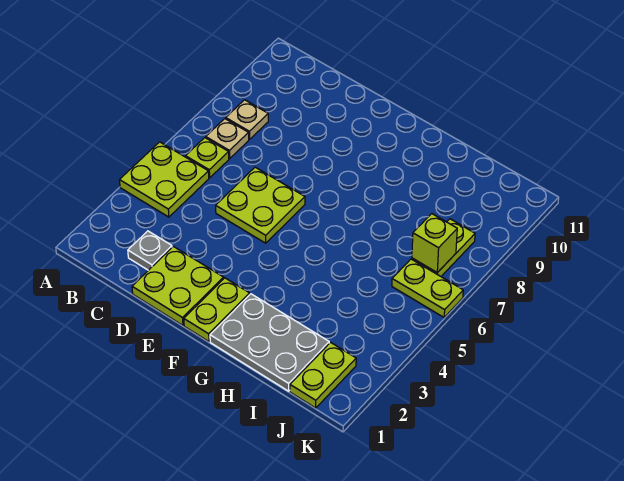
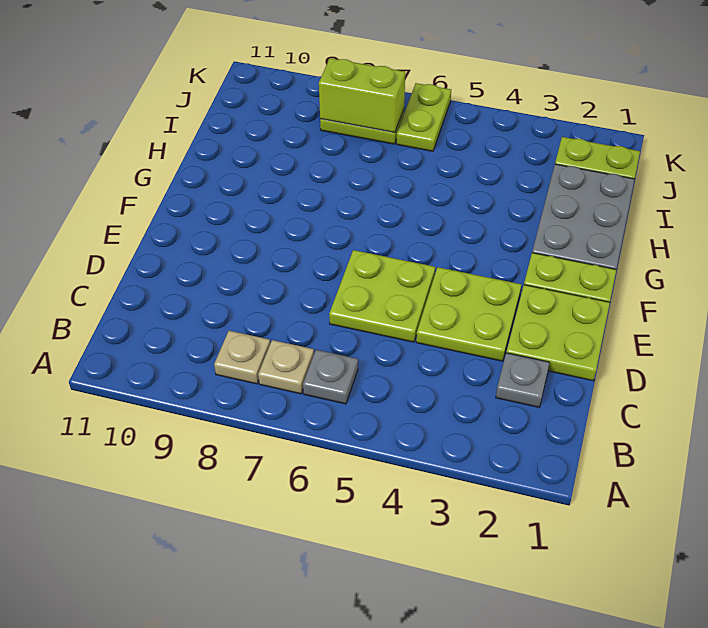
lime 2x2 plate [120,142,209,217] -> lime 2x2 plate moved to [416,267,521,361]
lime 1x1 plate [186,138,229,178] -> grey 1x1 plate [303,350,358,404]
lime 1x1 brick [412,214,457,273] -> lime 1x2 brick [319,58,405,132]

